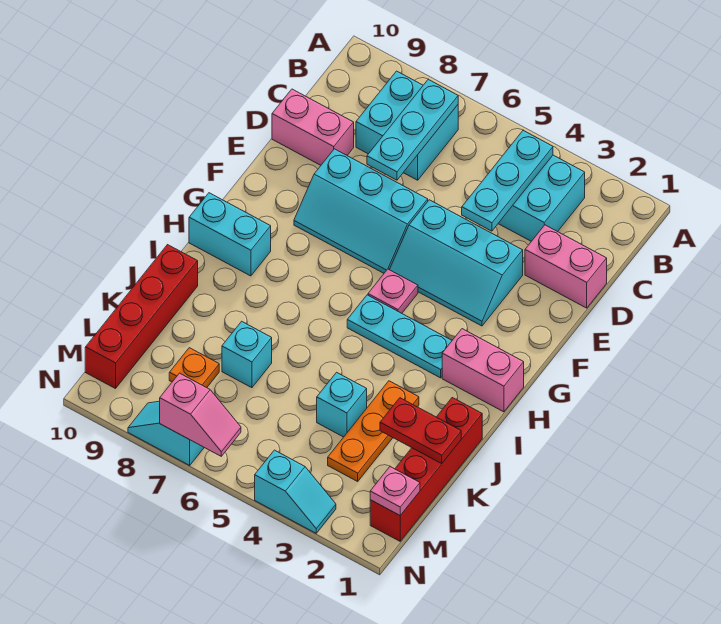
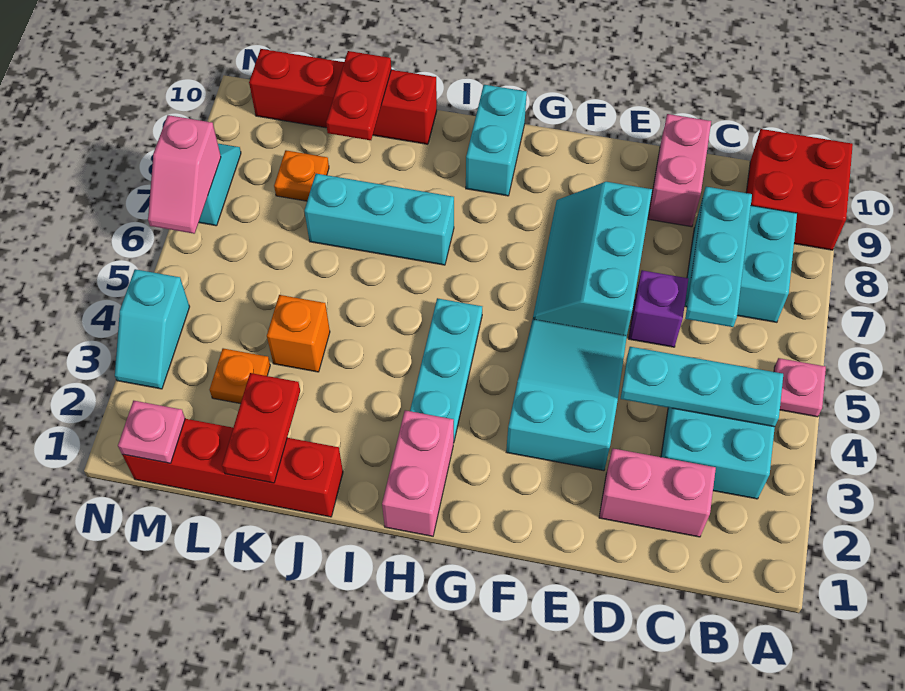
none -> red 2x2 brick [746,129,853,250]
cyan 1x3 plate [367,80,458,180] -> cyan 1x3 plate turned to [685,187,752,327]
pink 1x2 brick [525,225,607,308] -> pink 1x2 brick turned to [599,449,716,537]
none -> purple 1x1 brick [629,270,688,347]
cyan 2x3 slope [390,200,523,326] -> cyan 2x3 slope turned to [506,319,627,471]
pink 1x1 plate [368,269,418,313] -> pink 1x1 plate moved to [774,358,826,417]
orange 1x3 plate [328,381,419,481] -> orange 1x1 plate [210,348,270,404]
cyan 1x1 brick [317,372,367,437] -> orange 1x1 brick [267,295,330,372]
cyan 1x1 brick [222,321,272,388] -> cyan 1x3 brick [305,174,454,265]
none -> red 1x2 plate [326,51,391,140]

